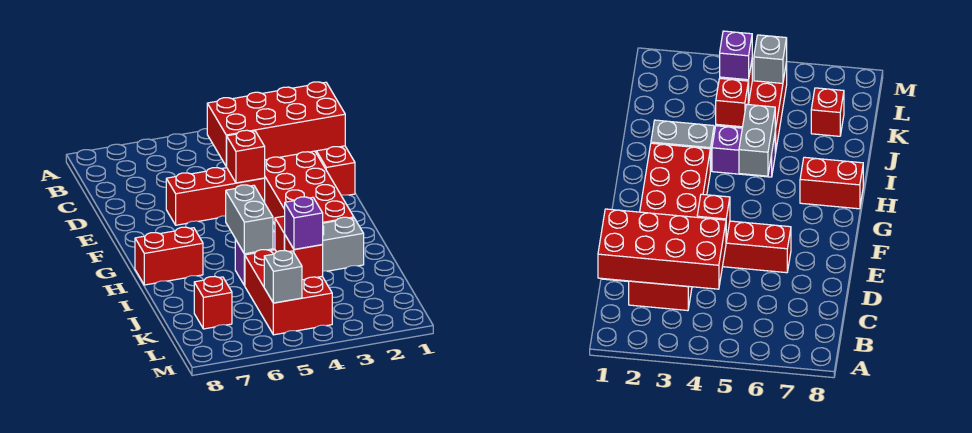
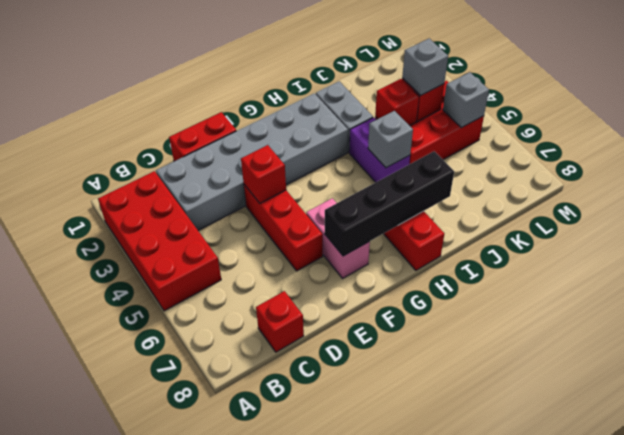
red 2x4 brick [207,82,345,166] -> red 2x4 brick moved to [98,171,221,311]
red 2x6 brick [265,151,354,224] -> grey 2x6 brick [156,93,348,230]
none -> pink 1x2 brick [306,198,370,278]
none -> black 1x4 brick [325,151,454,256]
grey 1x2 brick [226,185,273,254] -> grey 1x1 brick [368,111,413,168]
purple 1x1 brick [284,197,323,249] -> grey 1x1 brick [402,38,448,96]
red 1x1 brick [194,277,232,329] -> red 1x1 brick moved to [256,291,304,352]

